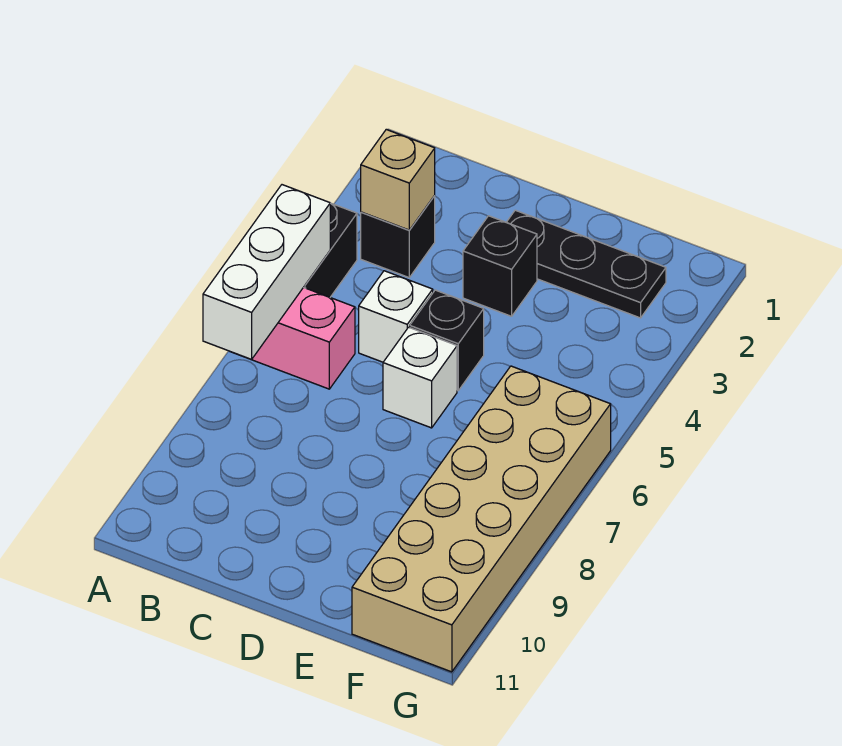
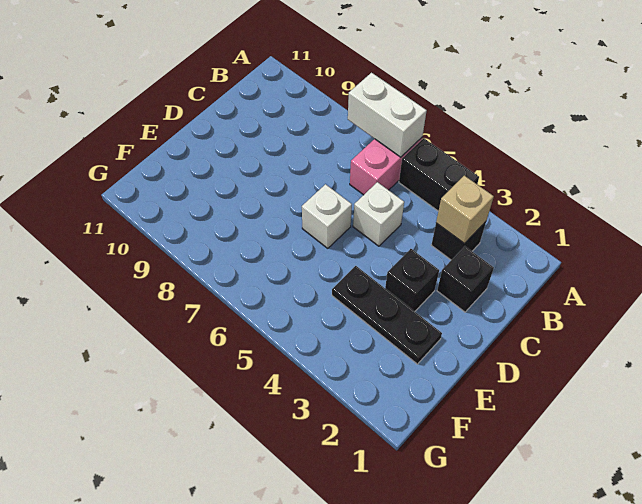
white 1x3 brick [203,185,330,360] -> white 1x2 brick [348,73,427,157]
black 1x3 plate [506,210,666,318] -> black 1x3 plate turned to [332,266,442,364]
black 1x1 brick [410,290,484,391] -> black 1x1 brick moved to [437,246,494,312]
tan 2x6 brick [352,366,611,672] -> none

